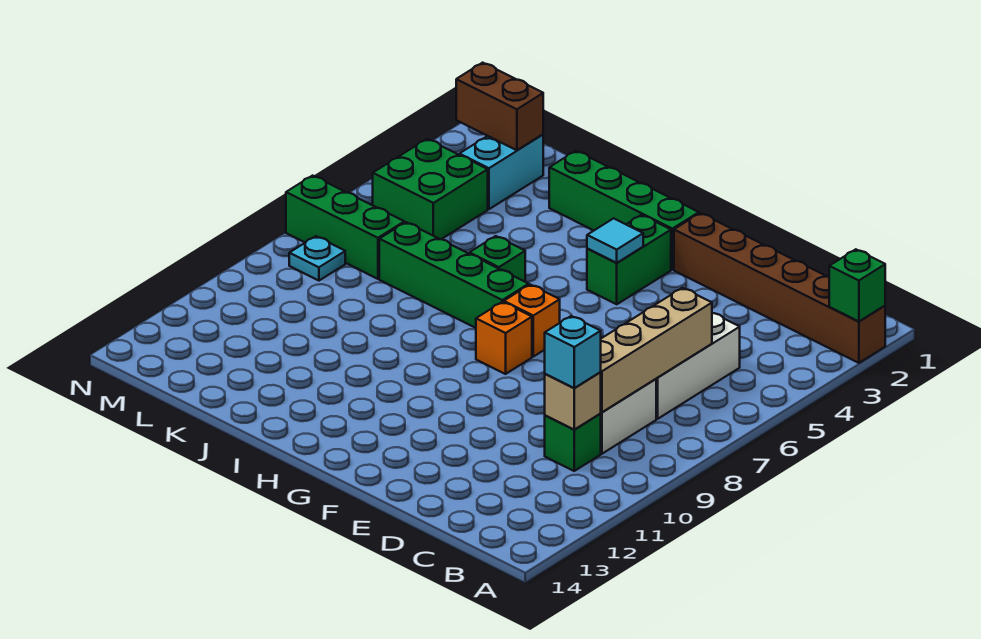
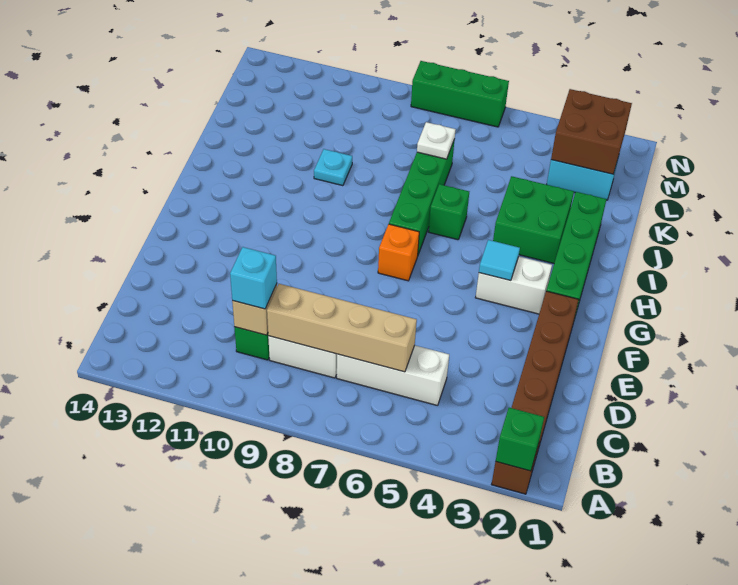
green 1x2 brick [587,215,671,304] -> white 1x2 brick [475,257,552,314]
orange 1x1 brick [476,302,532,374] -> none
none -> white 1x1 plate [417,122,456,159]
brown 1x2 brick [456,63,543,150] -> brown 2x2 brick [551,89,632,174]
green 2x2 brick [373,139,488,239] -> green 2x2 brick moved to [493,176,574,263]
green 1x3 brick [286,176,404,279] -> green 1x3 brick turned to [411,61,509,127]
cyan 1x1 plate [289,236,345,281] -> cyan 1x1 plate moved to [314,149,352,186]

